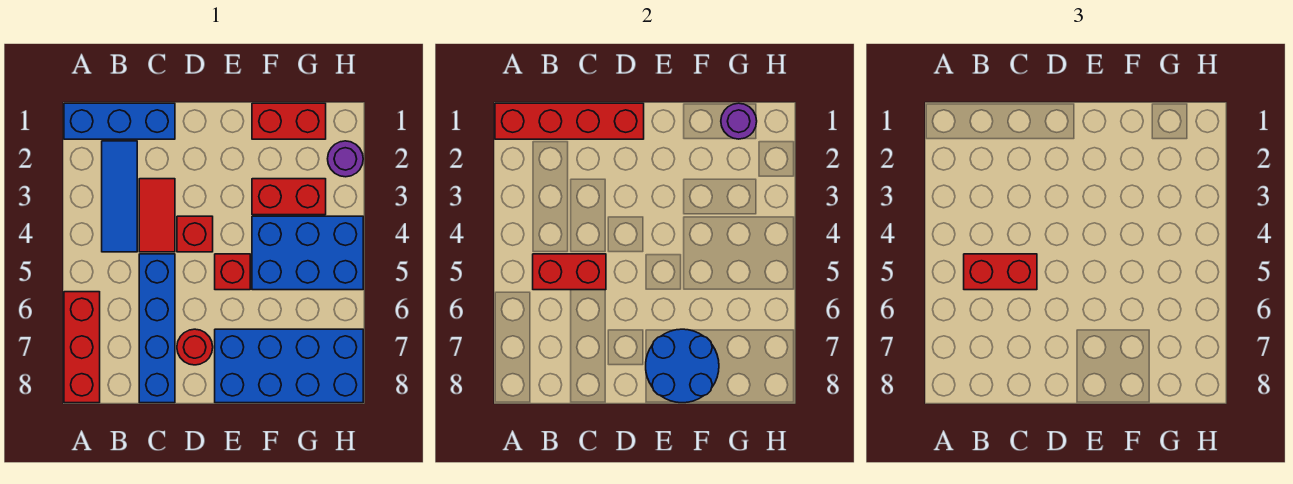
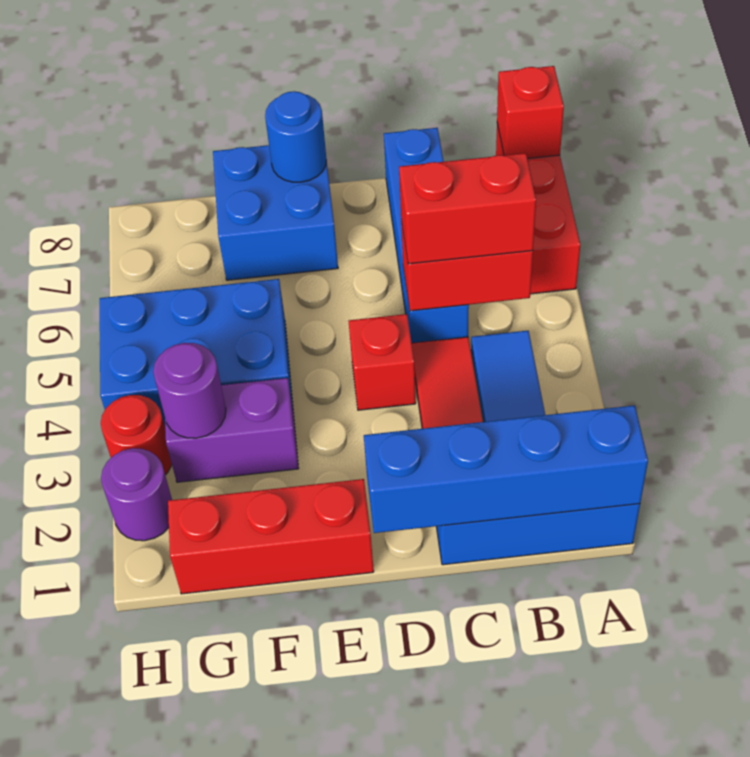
red 1x4 brick [495,103,644,139] -> blue 1x4 brick [364,405,648,533]
red 1x1 round brick [177,329,213,365] -> red 1x1 round brick moved to [101,395,172,475]
red 1x1 brick [215,254,250,290] -> red 1x1 brick moved to [497,66,564,159]
blue 2x4 brick [215,329,363,403] -> blue 2x2 brick [213,145,338,280]
blue 2x2 round brick [646,329,719,403] -> blue 1x1 round brick [265,91,326,182]
red 1x2 brick [252,103,326,139] -> red 1x3 brick [168,479,374,594]
red 1x2 brick [252,179,326,215] -> purple 1x2 brick [165,378,299,482]
purple 1x1 round brick [721,103,757,139] -> purple 1x1 round brick moved to [153,343,226,438]

